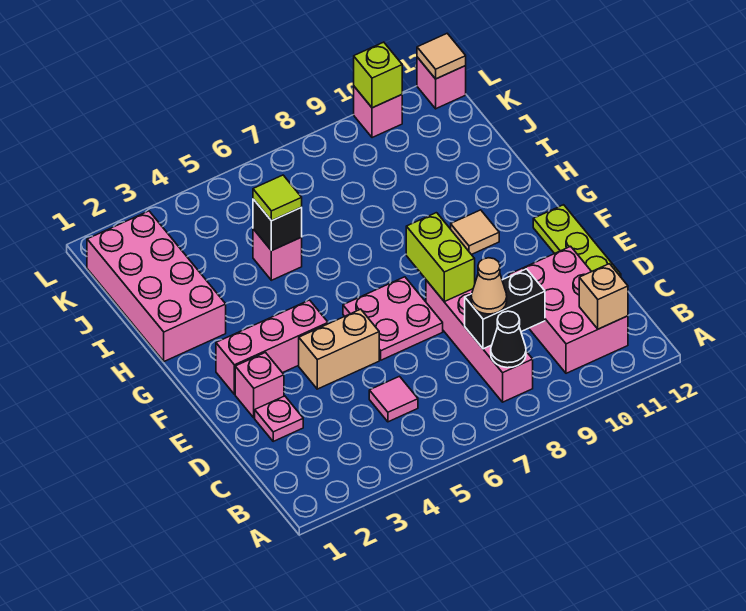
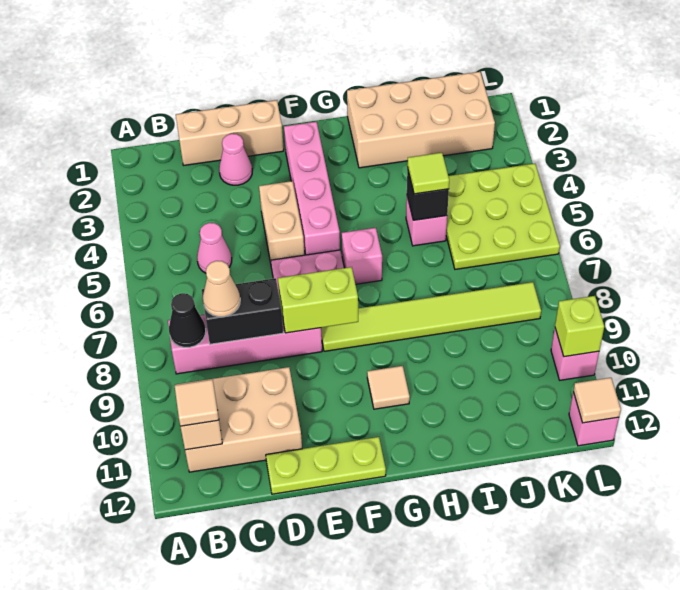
pink 2x3 brick [509,246,628,373] -> tan 2x3 brick [177,367,302,472]
none -> tan 1x1 tile [175,380,219,426]
none -> tan 1x3 brick [176,100,284,165]
pink 1x1 tile [369,376,418,422] -> pink 1x1 cone [197,223,232,273]
black 1x2 brick [465,269,545,349] -> black 1x2 brick turned to [202,278,283,344]
pink 1x1 plate [255,396,303,441] -> pink 1x1 cone [219,134,252,185]
pink 1x1 brick [235,353,284,418] -> pink 1x1 brick moved to [342,228,382,284]
pink 1x3 brick [216,300,328,394] -> pink 1x4 brick [284,122,340,255]
none -> lime 1x6 tile [321,282,541,351]
pink 2x4 brick [87,211,226,361] -> tan 2x4 brick [347,72,495,168]
none -> lime 3x3 plate [446,164,560,269]

